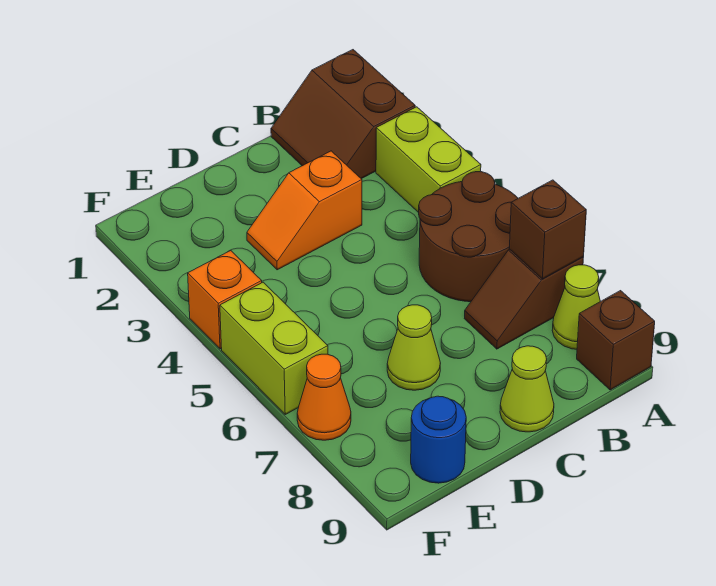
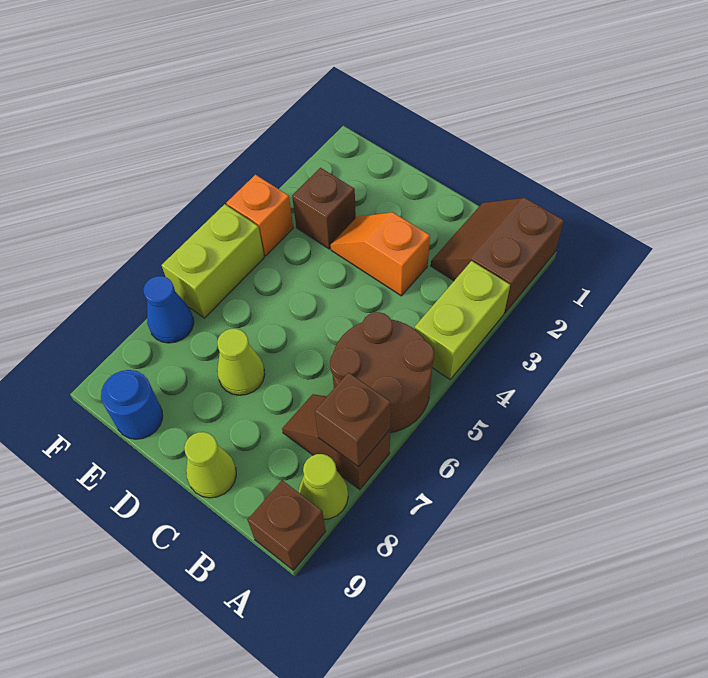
none -> brown 1x1 brick [292,168,356,249]
orange 1x1 cone [297,354,351,440] -> blue 1x1 cone [143,276,194,343]

